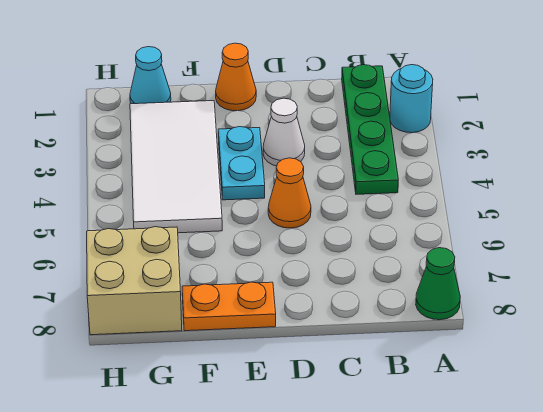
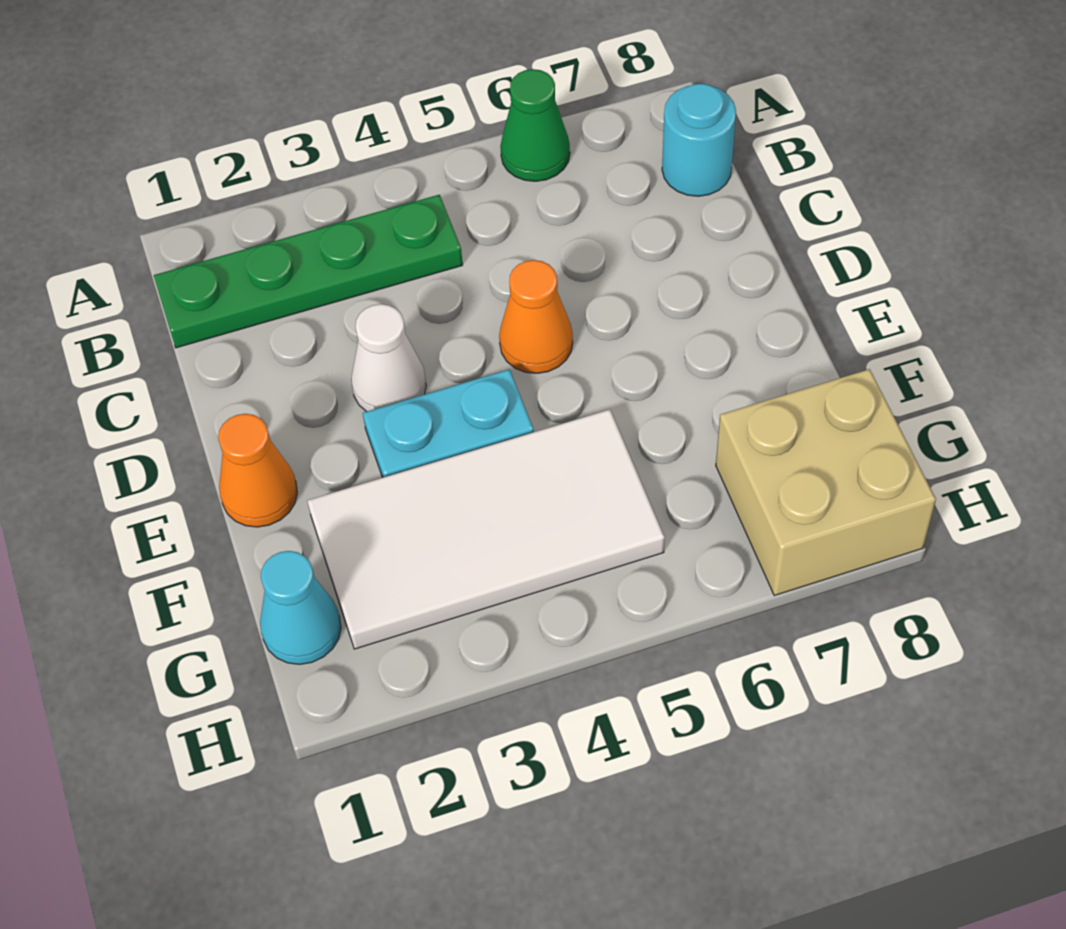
cyan 1x1 round brick [390,65,433,133] -> cyan 1x1 round brick moved to [662,84,736,196]
green 1x1 cone [416,248,460,320] -> green 1x1 cone moved to [500,69,570,181]
orange 1x2 plate [182,282,276,331] -> none

